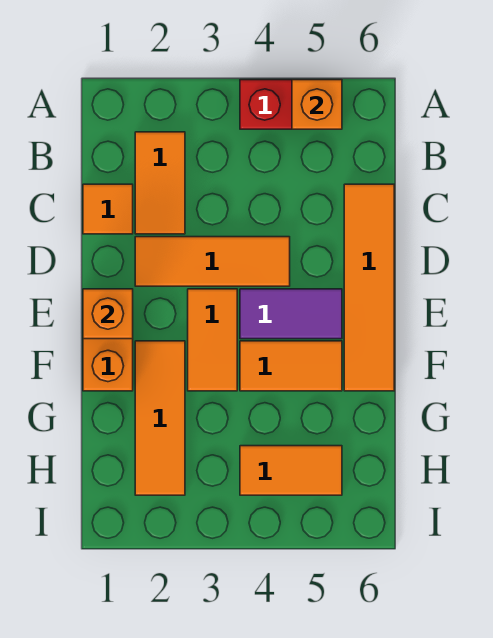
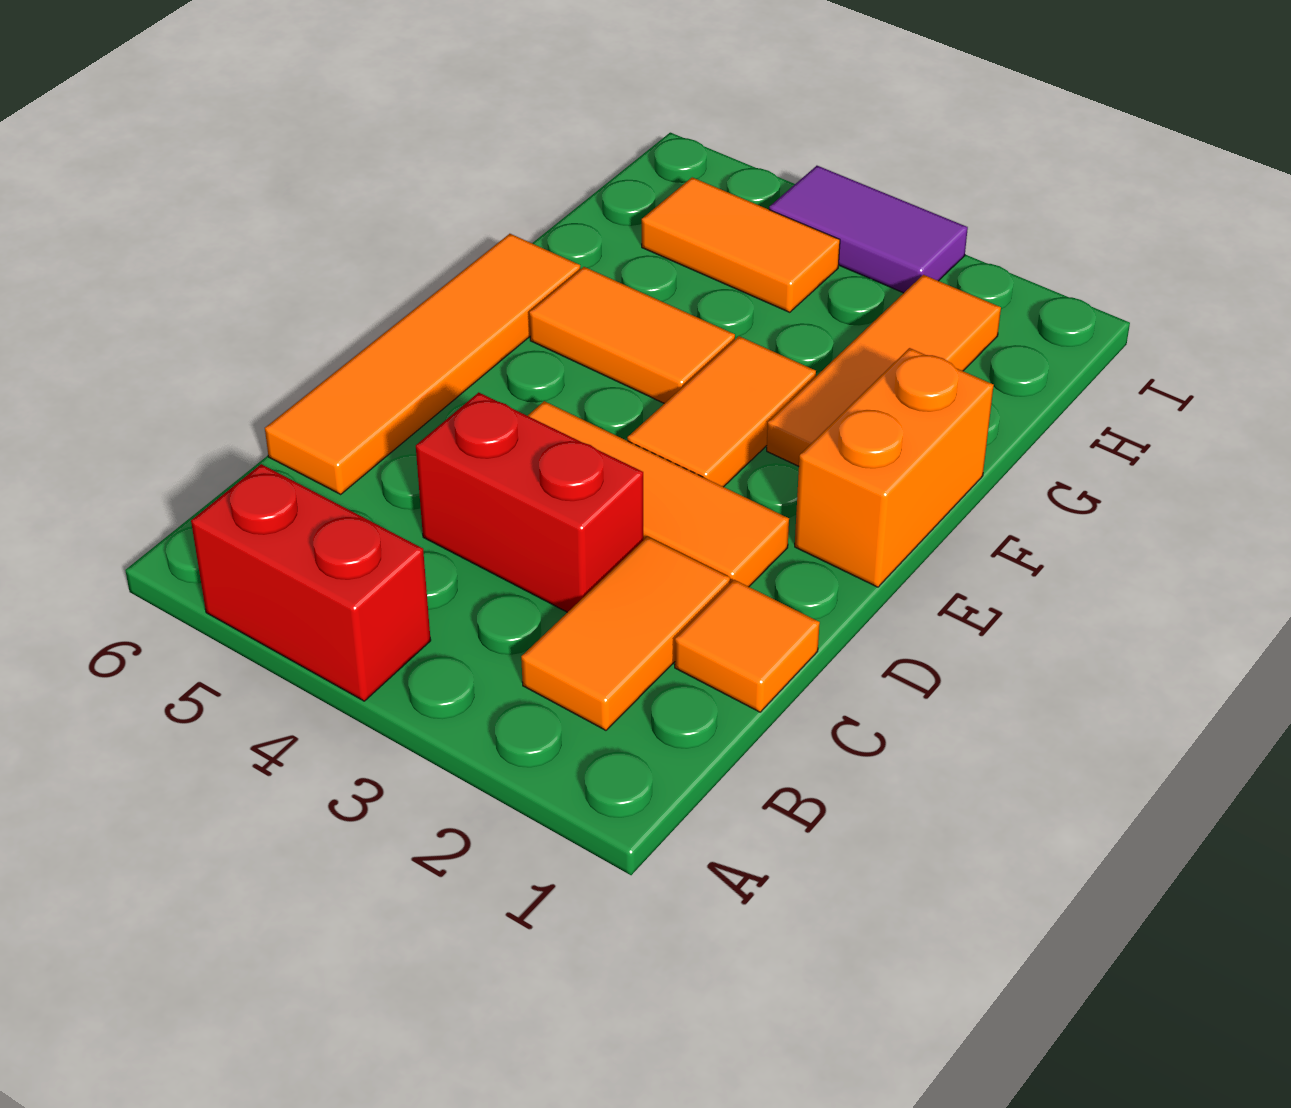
orange 1x1 brick [292,80,342,129] -> none
none -> red 1x2 brick [416,392,643,612]
orange 1x1 brick [83,289,133,339] -> none
purple 1x2 tile [240,289,342,339] -> purple 1x2 tile moved to [769,166,968,293]

